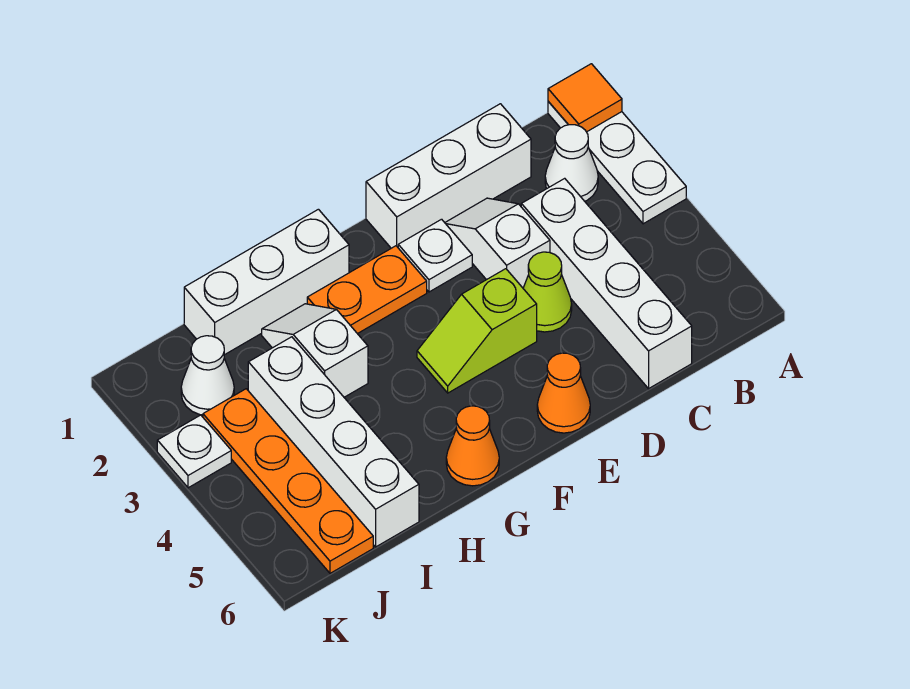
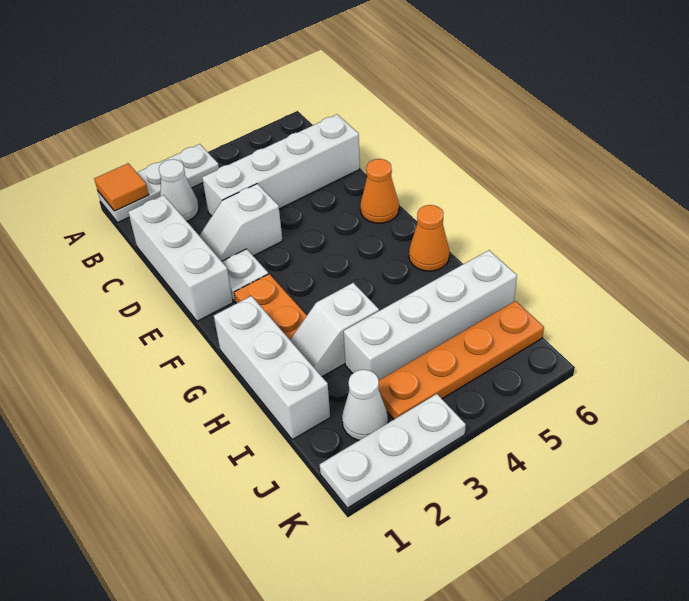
lime 1x1 cone [523,252,572,332] -> none
lime 1x2 slope [417,269,537,393] -> none
white 1x1 plate [157,415,231,488] -> white 1x3 plate [320,394,466,508]

